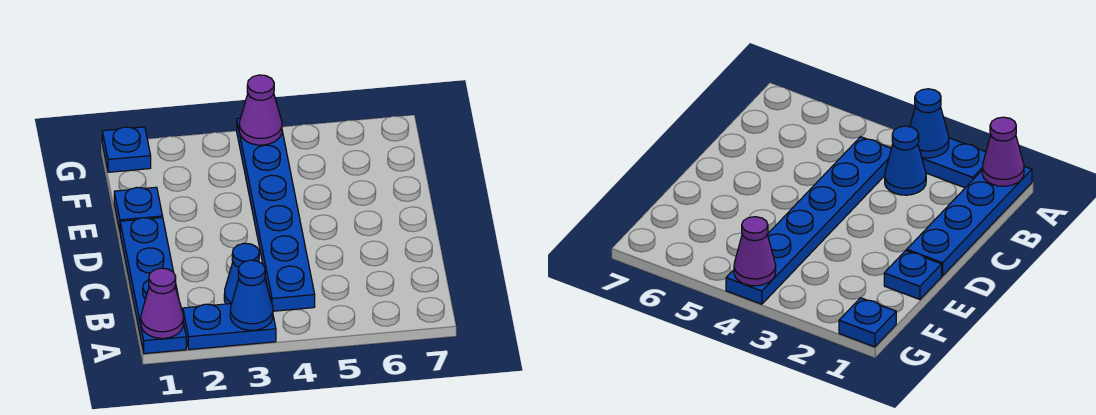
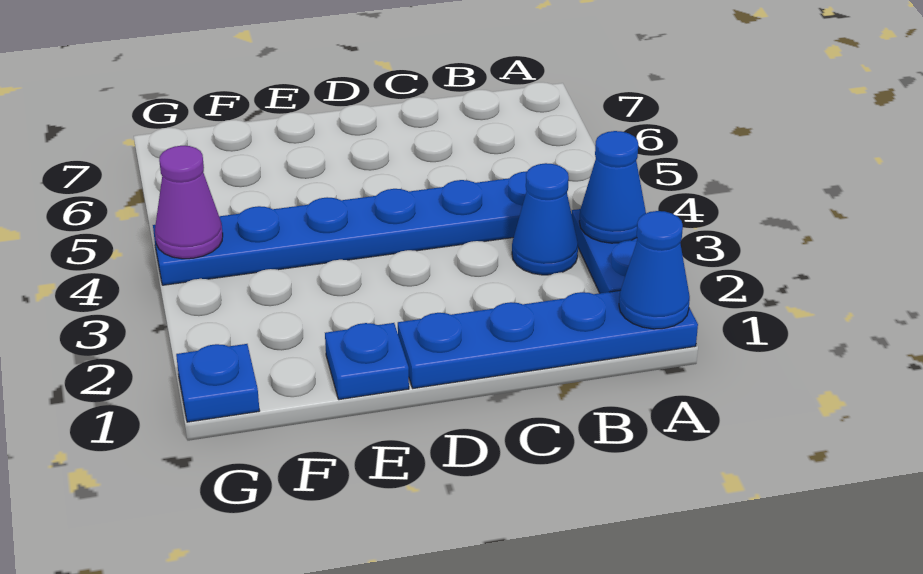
purple 1x1 cone [141,268,184,338] -> blue 1x1 cone [619,211,690,329]

